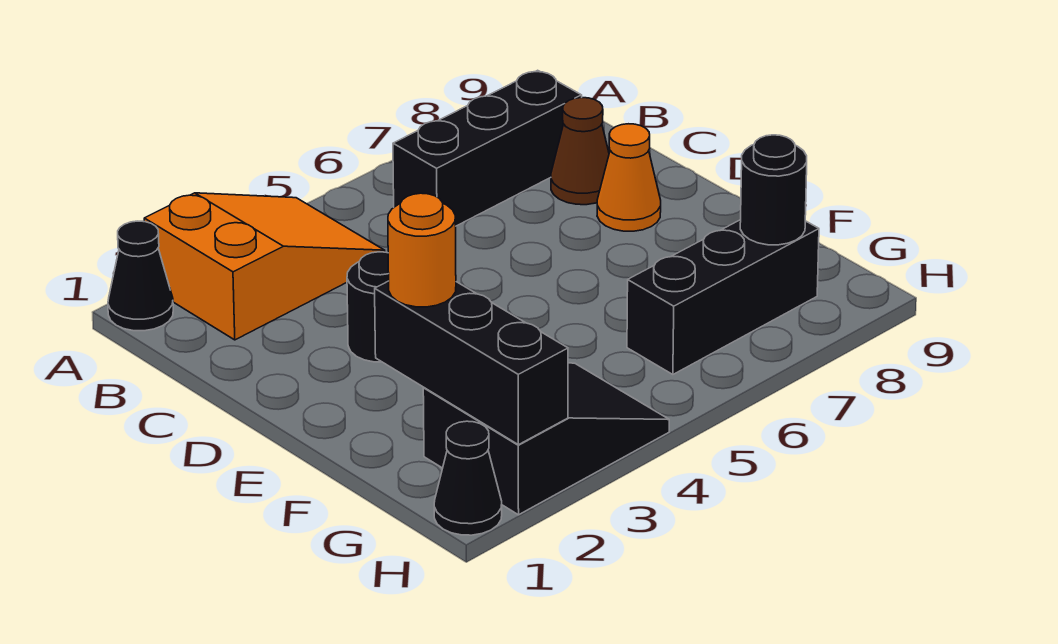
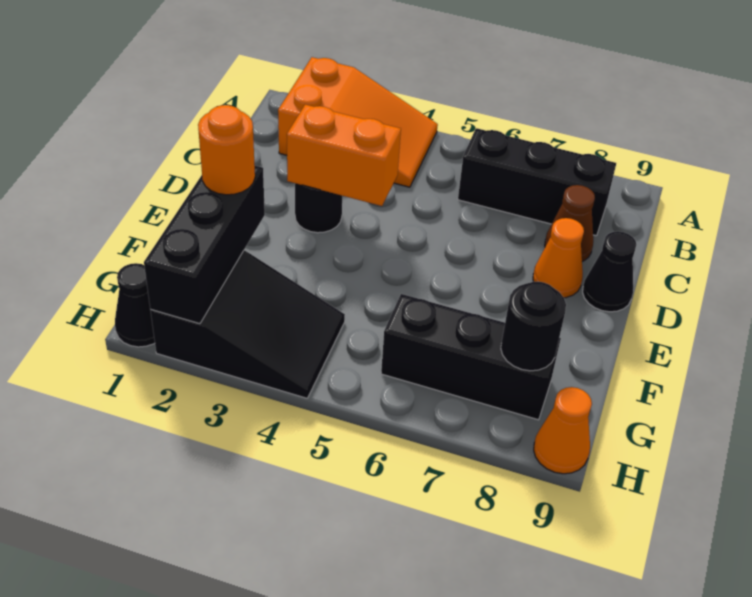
black 1x1 cone [108,221,173,331] -> black 1x1 cone moved to [583,231,636,312]
none -> orange 1x2 brick [287,105,401,206]
none -> orange 1x1 cone [534,387,592,474]

